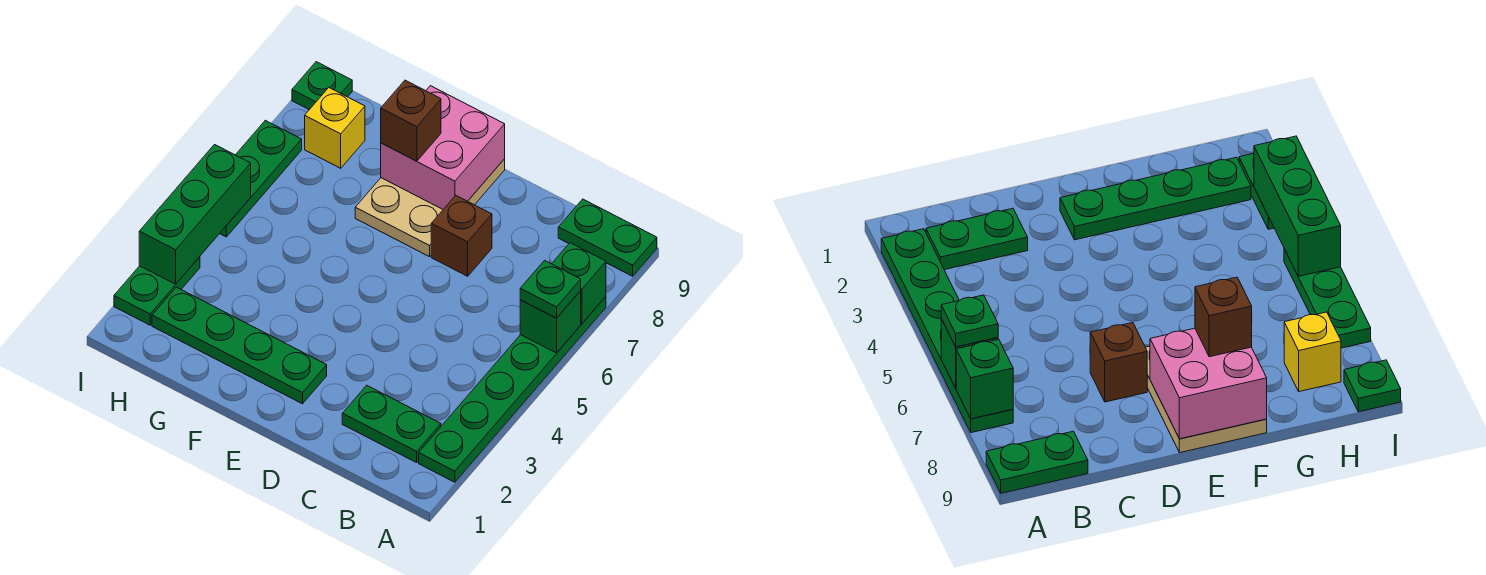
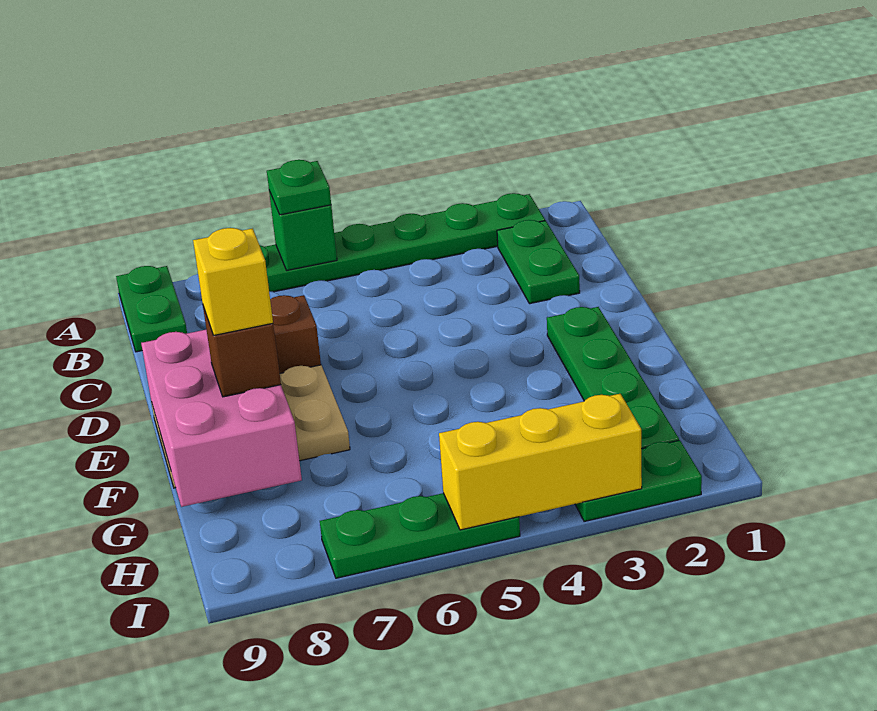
green 1x1 brick [552,243,606,324] -> none
pink 2x2 brick [381,86,505,209] -> pink 2x3 brick [141,330,302,507]
yellow 1x1 brick [305,88,365,168] -> yellow 1x1 brick moved to [193,228,273,336]
green 1x3 brick [139,145,251,284] -> yellow 1x3 brick [439,394,642,530]
green 1x1 plate [292,62,352,110] -> none

